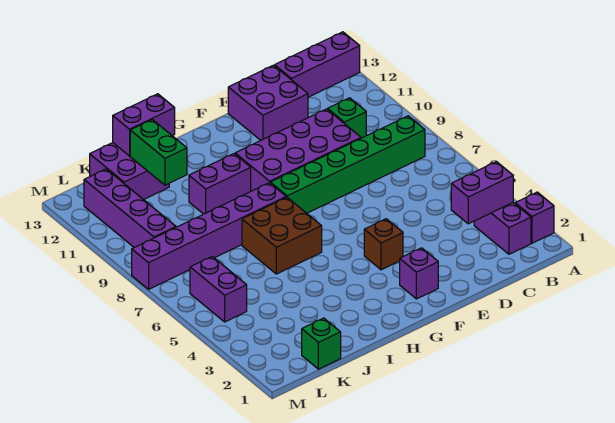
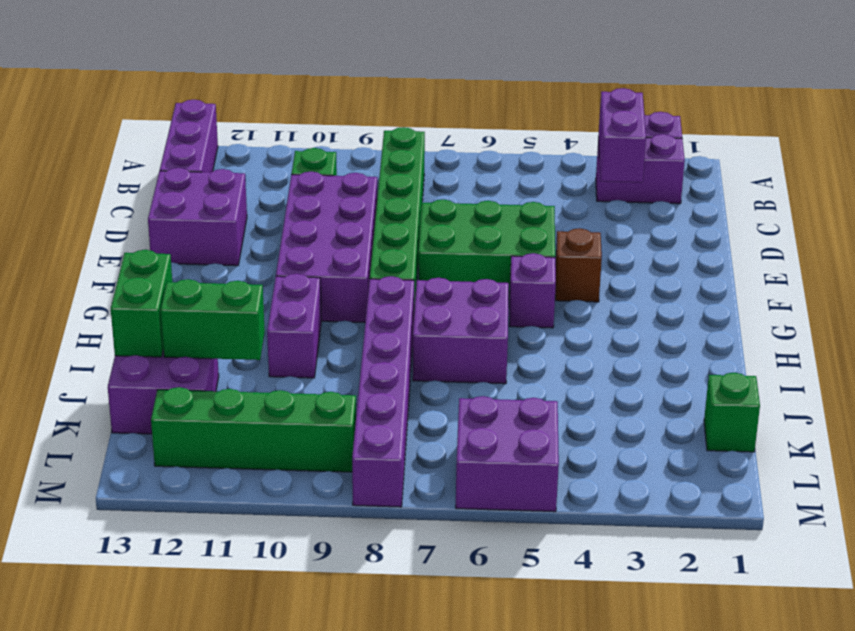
none -> green 2x3 brick [418,199,555,299]
purple 1x1 brick [400,248,438,299] -> purple 1x1 brick moved to [509,253,556,328]
brown 2x2 brick [242,197,322,274] -> purple 2x2 brick [413,278,509,384]
purple 1x2 brick [113,94,175,156] -> green 1x2 brick [111,250,172,357]
purple 1x2 brick [190,257,247,322] -> purple 2x2 brick [456,396,559,512]
purple 1x4 brick [84,169,176,248] -> green 1x4 brick [151,387,356,472]

